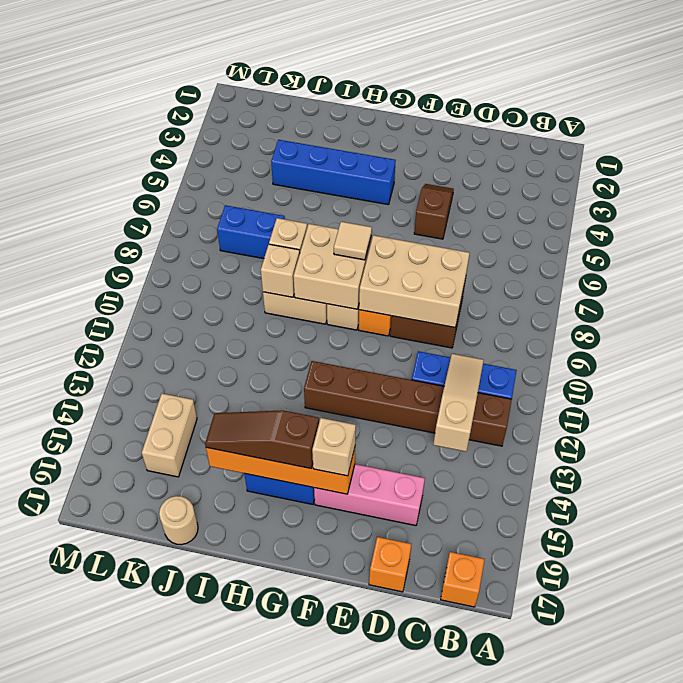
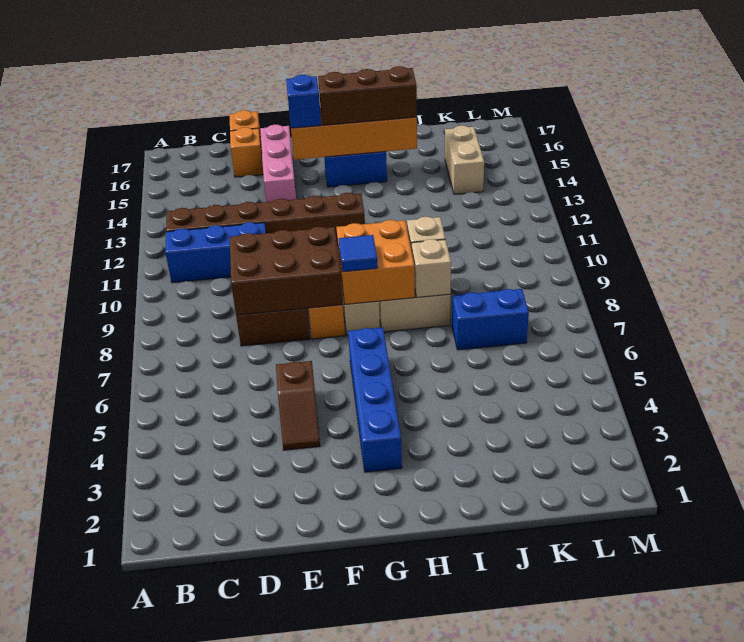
orange 1x1 brick [441,552,485,607] -> orange 1x1 brick moved to [230,127,263,177]
tan 1x3 slope [433,354,484,451] -> none
tan 2x3 brick [359,235,469,328] -> brown 2x3 brick [230,227,343,315]
pink 1x3 brick [314,464,425,526] -> pink 1x3 brick turned to [260,125,296,202]
tan 1x1 brick [312,418,356,476] -> blue 1x1 brick [286,75,321,128]
blue 1x4 brick [271,140,396,205] -> blue 1x4 brick turned to [348,328,402,472]
tan 2x2 brick [293,224,371,309] -> orange 2x2 brick [336,220,415,304]
tan 1x1 tile [334,222,372,260] -> blue 1x1 tile [339,235,378,272]
brown 1x3 slope [205,410,319,468] -> brown 1x3 brick [318,66,417,125]
tan 1x1 round brick [159,496,198,545] -> none

